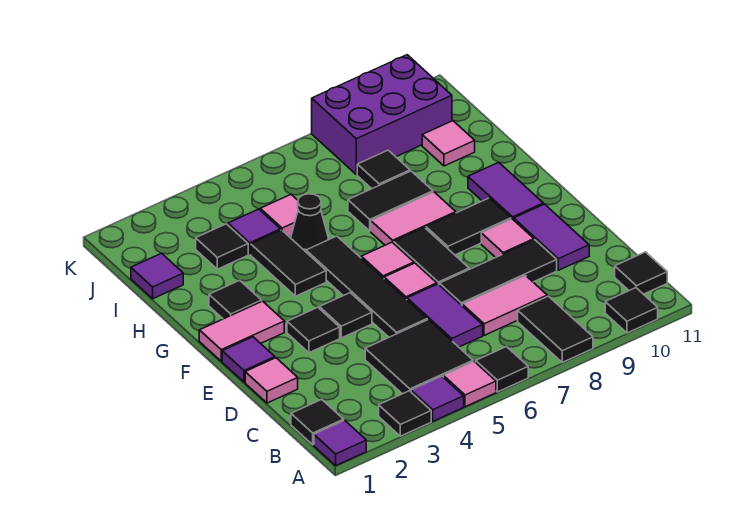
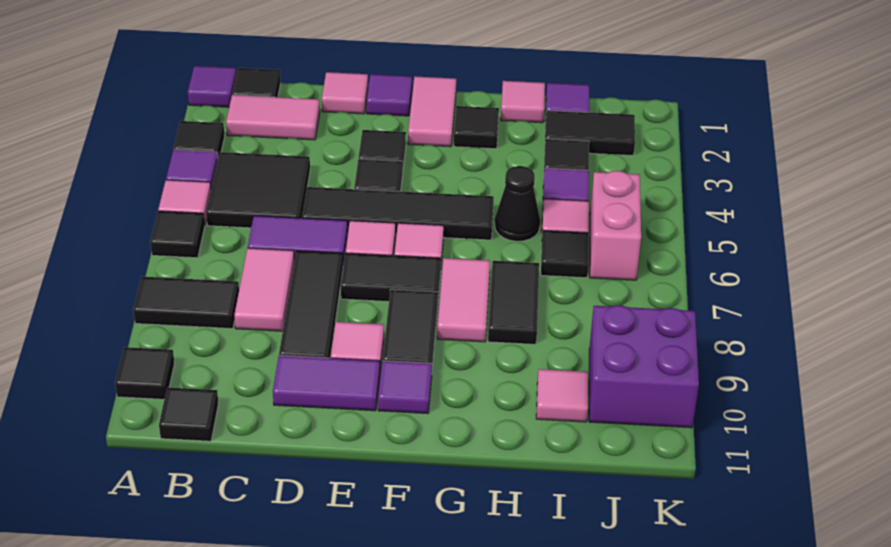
none -> pink 1x2 tile [226,95,320,140]
purple 1x2 tile [468,162,543,220] -> purple 1x1 tile [378,361,432,413]
black 1x2 tile [251,230,326,296] -> black 1x2 tile moved to [545,110,635,156]
none -> pink 1x1 tile [501,81,545,123]
black 1x1 tile [357,150,410,189] -> black 1x1 tile moved to [541,230,589,278]
none -> pink 1x2 brick [590,171,641,280]
purple 2x3 brick [312,55,452,175] -> purple 2x2 brick [589,305,699,428]

